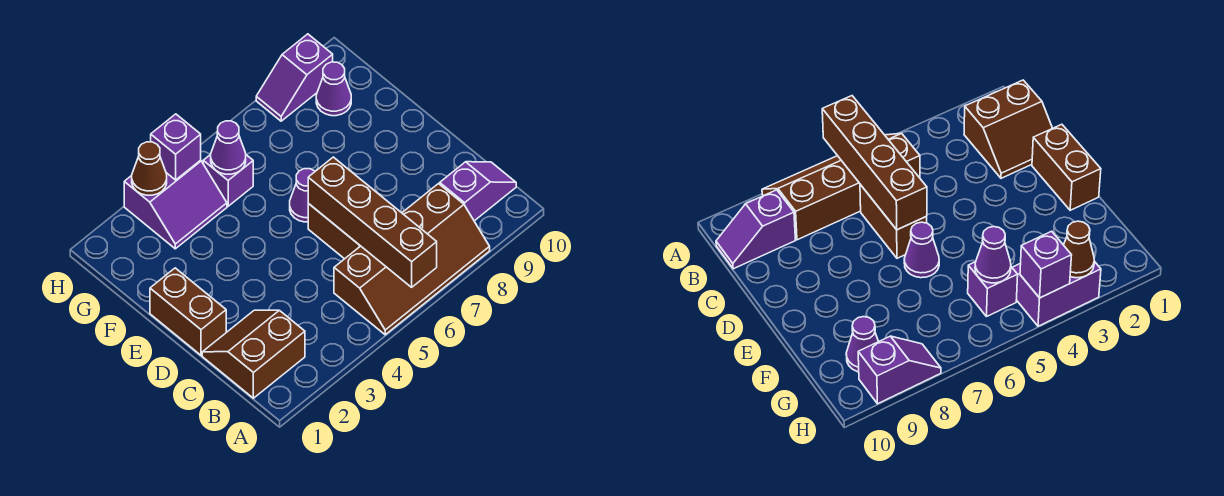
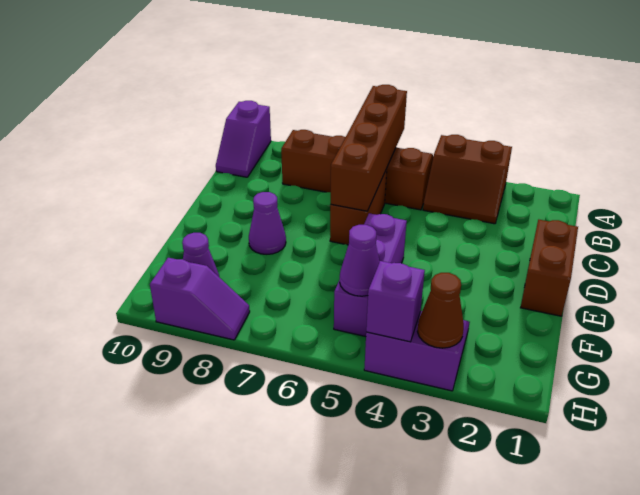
brown 2x2 slope [202,310,305,398] -> brown 2x2 slope moved to [423,135,512,224]
purple 1x2 slope [440,162,516,221] -> purple 1x2 slope turned to [216,101,271,177]
purple 1x1 cone [290,169,315,222] -> purple 1x1 cone moved to [249,192,286,254]
purple 1x1 brick [203,154,253,206] -> purple 1x3 brick [334,213,407,337]

